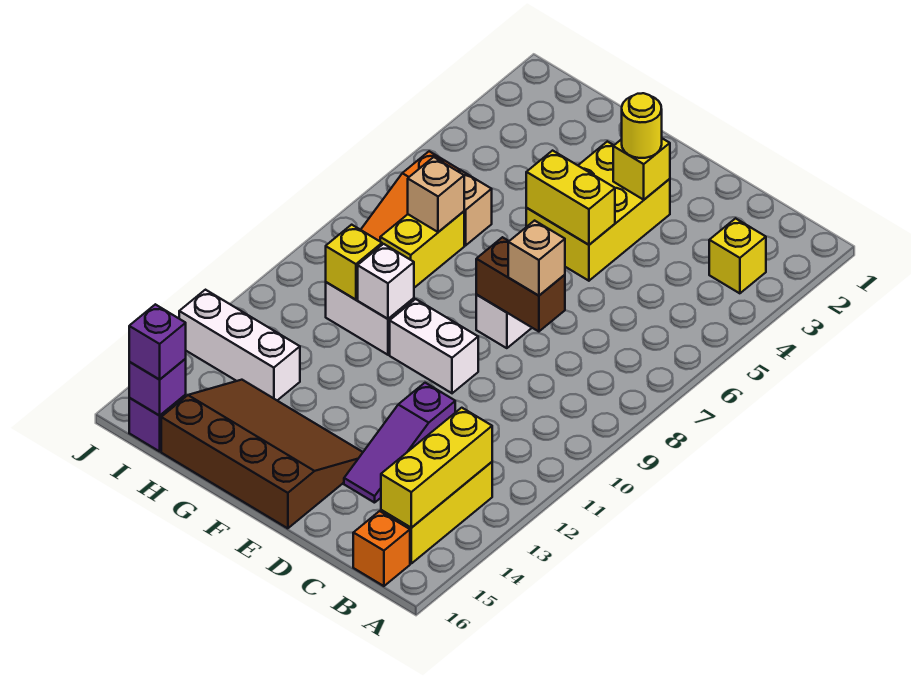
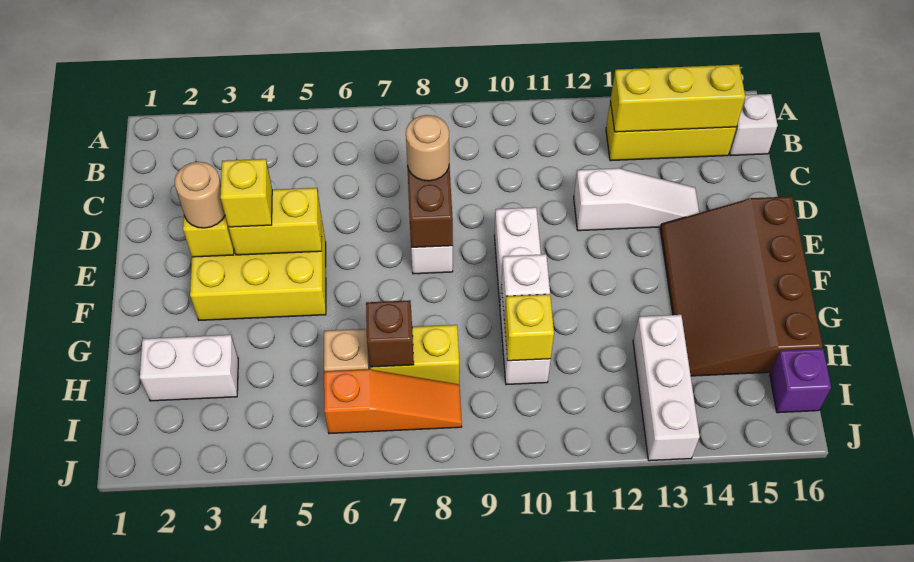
yellow 1x1 brick [709,218,766,293] -> yellow 1x1 brick moved to [220,159,272,227]
orange 1x1 brick [353,511,410,586] -> white 1x1 brick [729,94,778,156]
tan 1x1 brick [508,221,565,296] -> tan 1x1 round brick [406,115,449,181]
purple 1x3 slope [344,383,455,503] -> white 1x3 slope [574,168,699,231]
yellow 1x1 round brick [622,93,662,158] -> tan 1x1 round brick [175,162,225,228]
yellow 1x2 brick [526,151,615,245] -> yellow 1x2 brick turned to [229,188,322,255]
none -> white 1x2 brick [140,335,238,401]
tan 1x1 brick [408,157,464,232] -> brown 1x1 brick [366,300,414,367]
purple 1x1 brick [129,358,186,416] -> none
purple 1x1 brick [129,304,186,380] -> none

